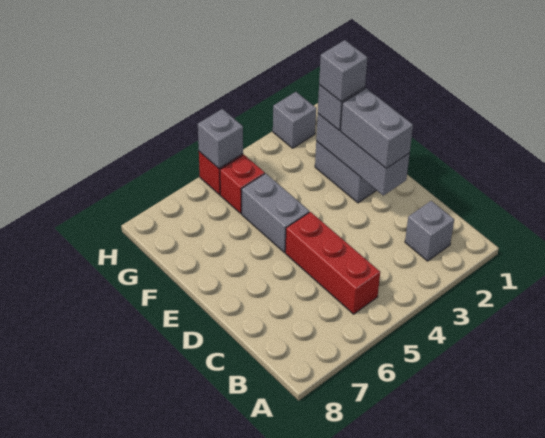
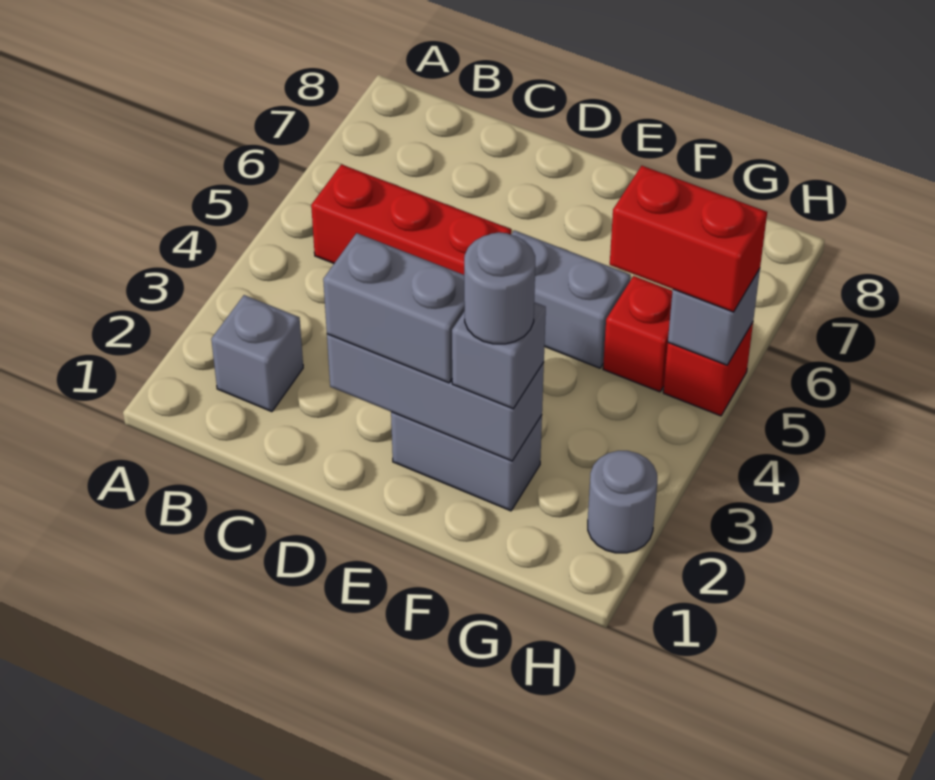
grey 1x1 brick [319,40,368,102] -> grey 1x1 round brick [464,232,535,344]
none -> red 1x2 brick [610,166,767,312]
grey 1x1 brick [273,92,316,148] -> grey 1x1 round brick [588,451,657,553]

